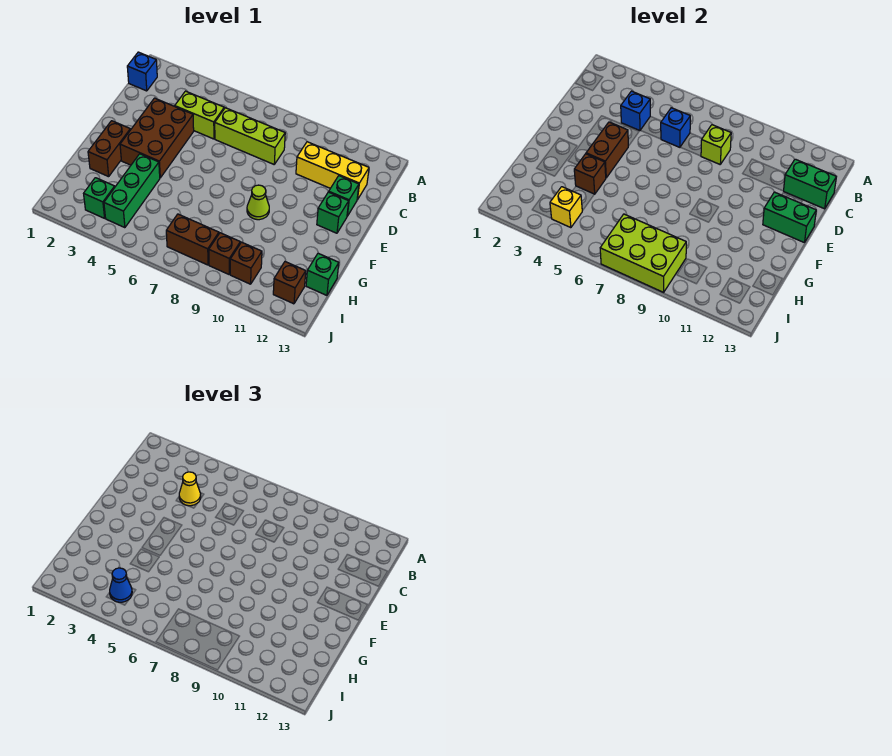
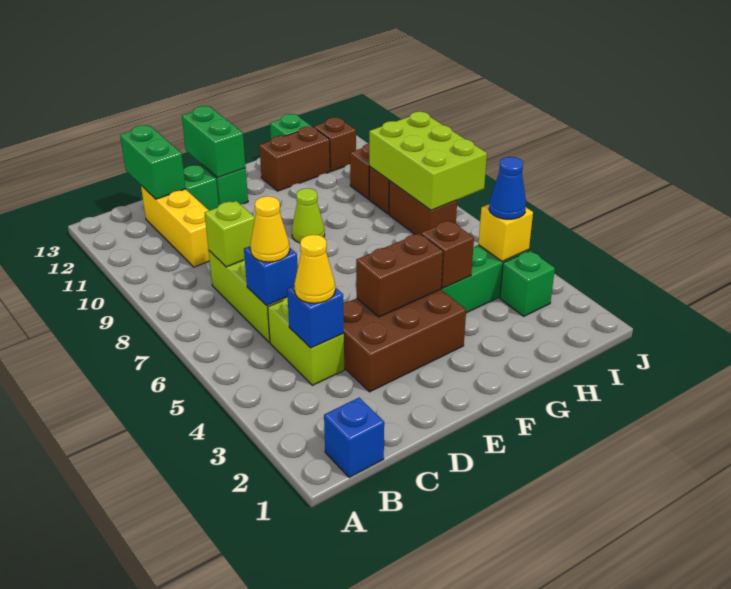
none -> yellow 1x1 cone [251,196,290,262]
brown 1x2 brick [88,121,130,177] -> brown 1x2 brick moved to [259,126,330,191]

